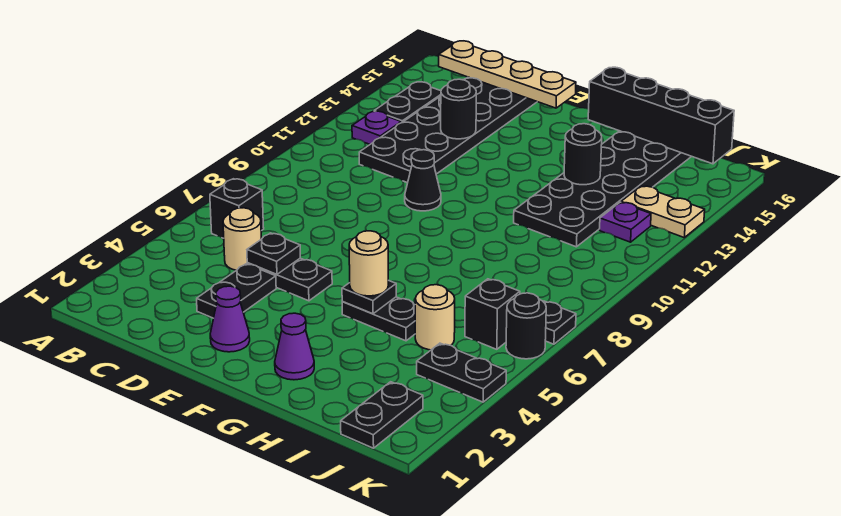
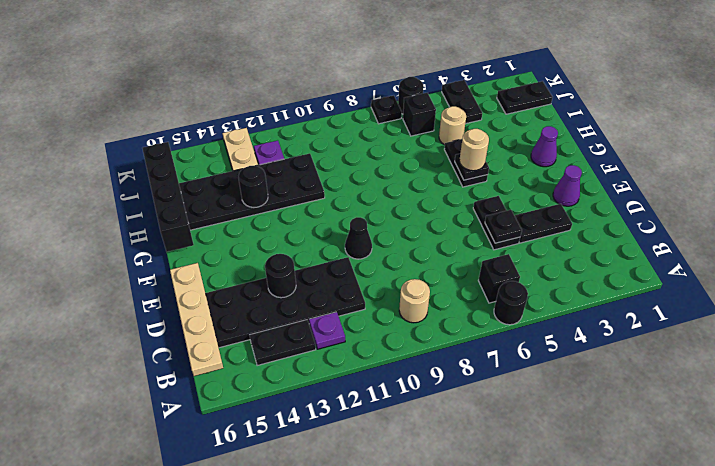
none -> black 1x1 round brick [494,281,528,325]
tan 1x1 round brick [223,208,261,270] -> tan 1x1 round brick moved to [399,279,430,323]

